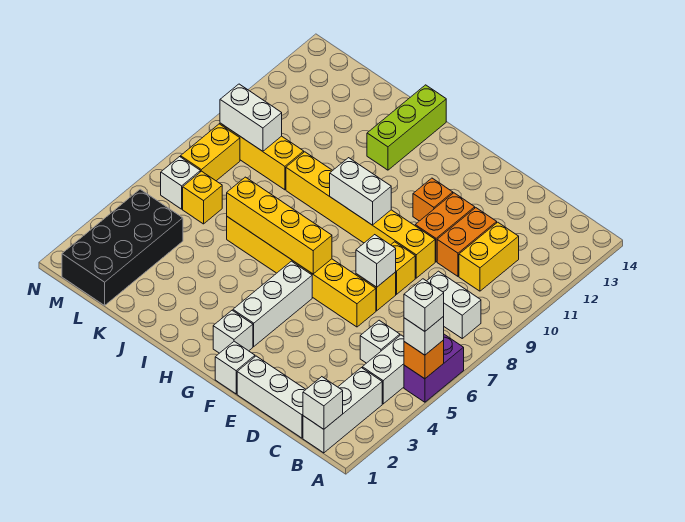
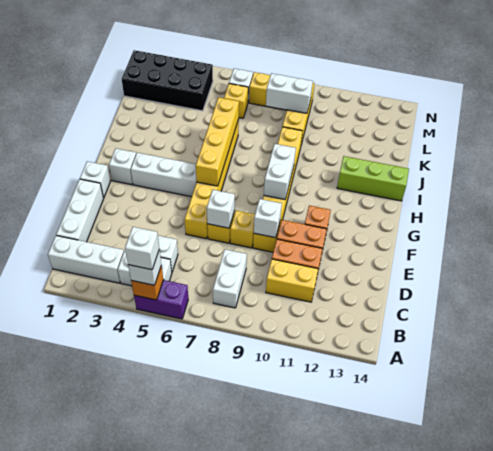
white 1x1 brick [303,377,343,429] -> white 1x1 brick moved to [254,199,282,238]
white 1x2 brick [220,84,282,151] -> white 1x2 brick turned to [266,73,313,113]

